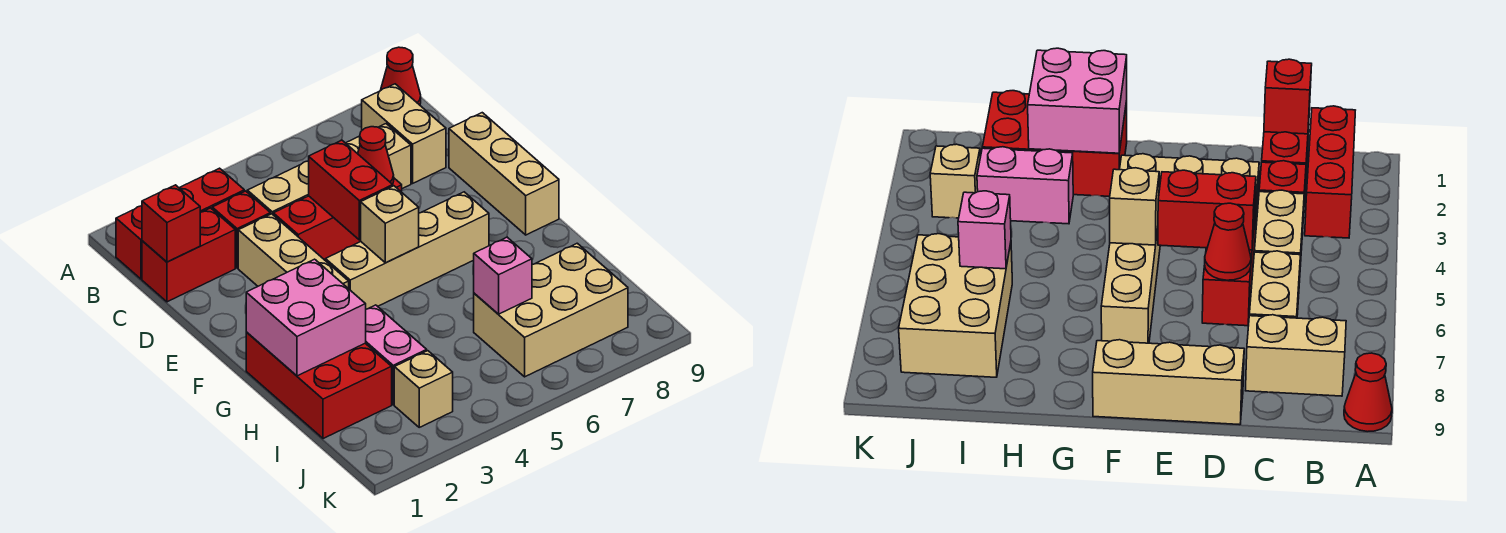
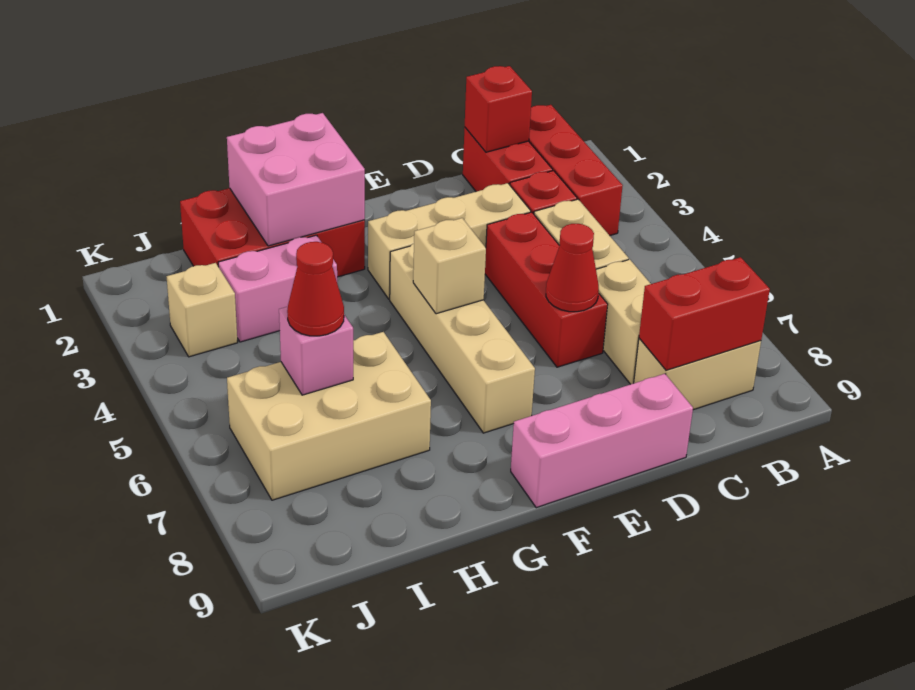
red 1x1 cone [381,47,421,105] -> red 1x1 cone moved to [287,242,344,336]
red 1x2 brick [309,140,393,240] -> red 1x2 brick moved to [639,257,770,370]
tan 1x3 brick [449,113,559,235] -> pink 1x3 brick [511,374,693,508]
tan 2x3 brick [474,243,628,377] -> tan 2x3 brick turned to [227,332,431,500]

